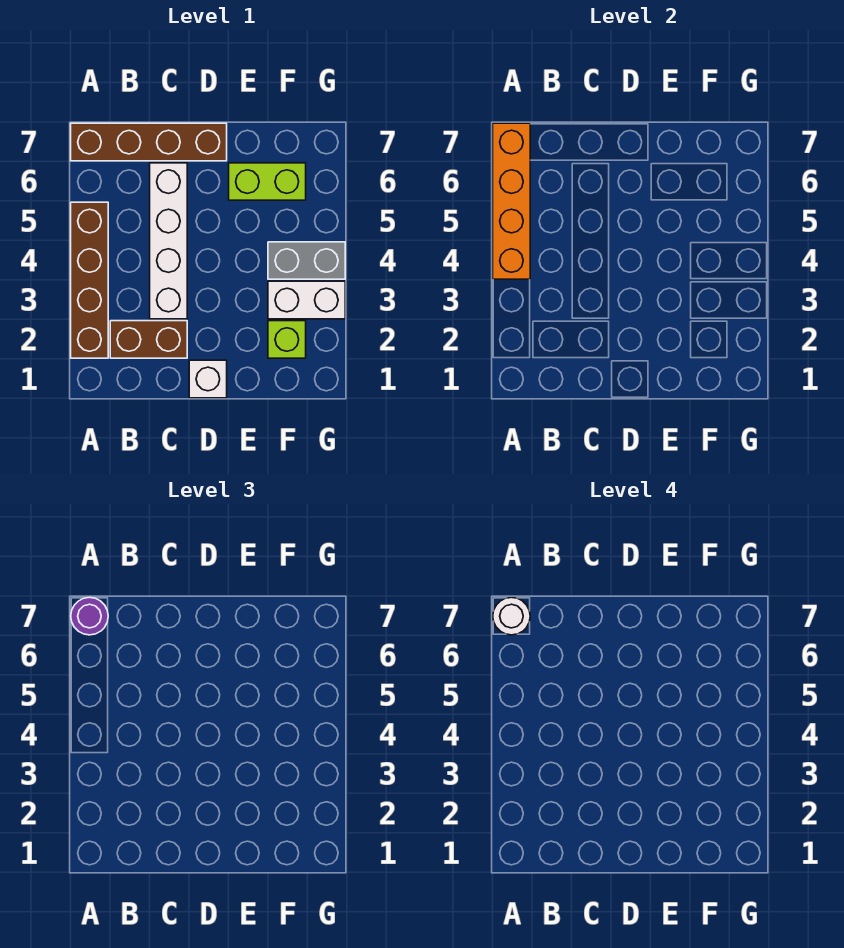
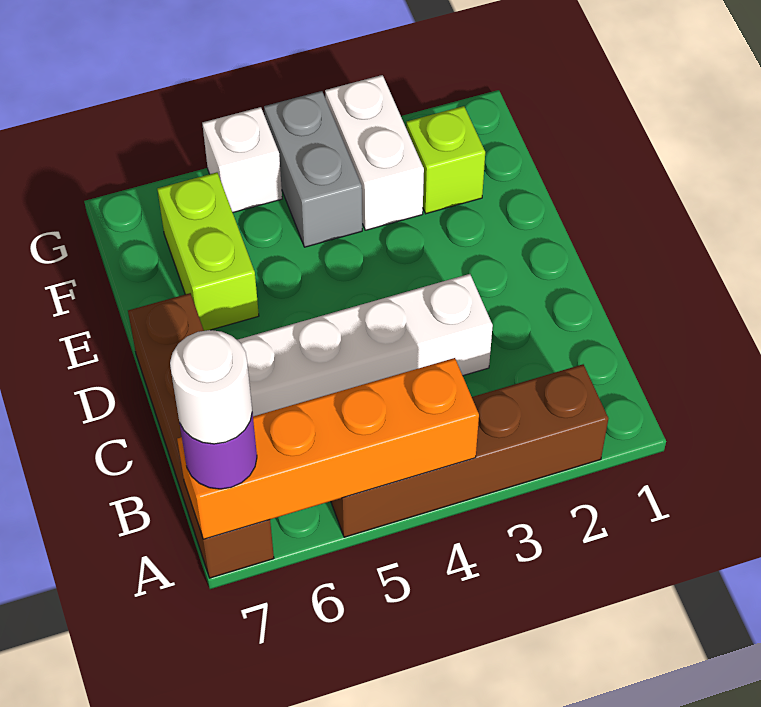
brown 1x2 brick [110,321,187,358] -> none
white 1x1 brick [189,360,227,398] -> white 1x1 brick moved to [202,107,282,212]

